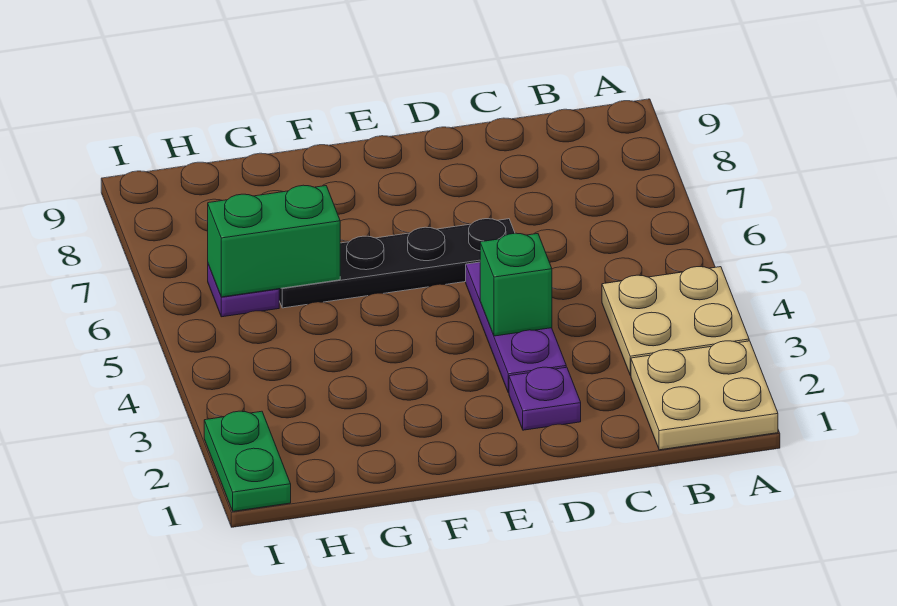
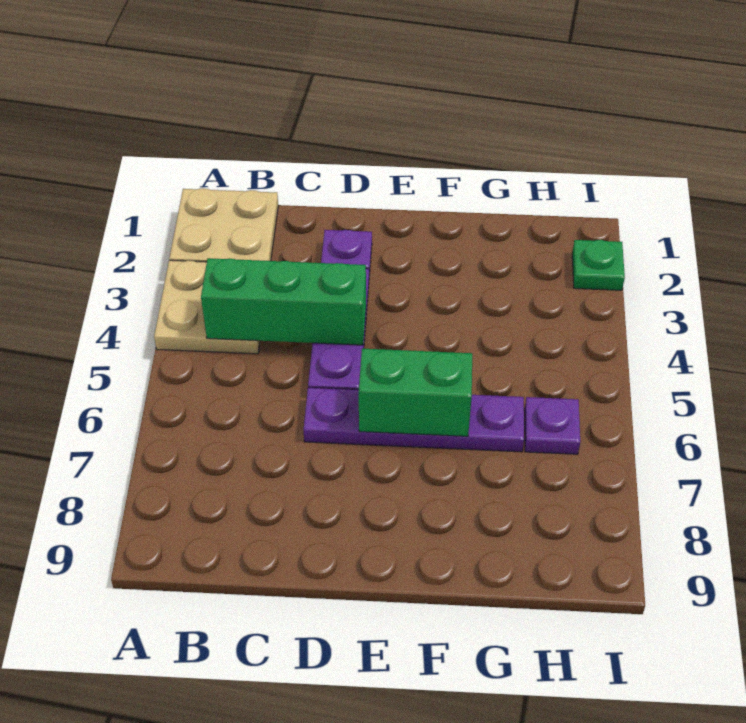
green 1x1 brick [480,233,552,336] -> green 1x3 brick [201,258,366,345]
black 1x4 plate [279,219,515,308] -> purple 1x4 plate [303,387,524,452]
green 1x2 brick [208,185,340,297] -> green 1x2 brick moved to [359,349,472,436]
green 1x2 plate [204,411,291,511] -> green 1x1 plate [572,240,625,290]

